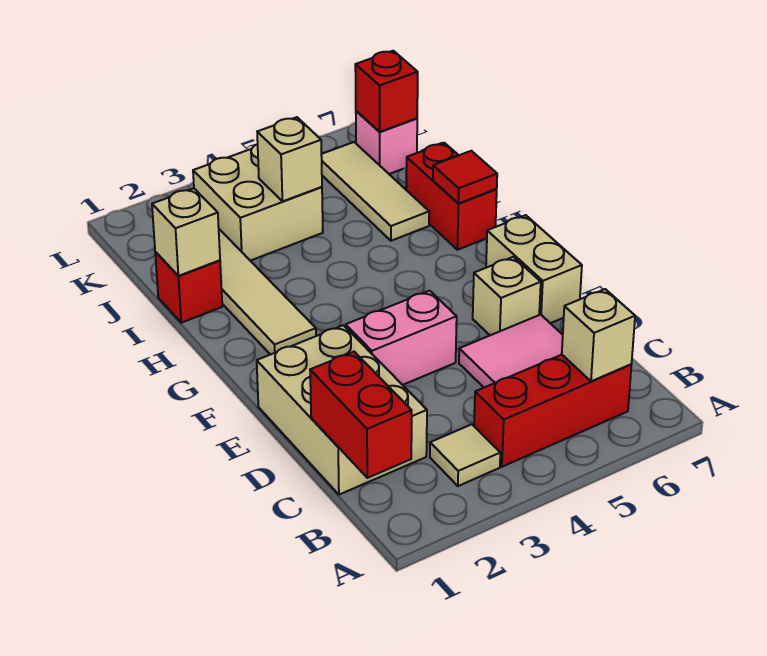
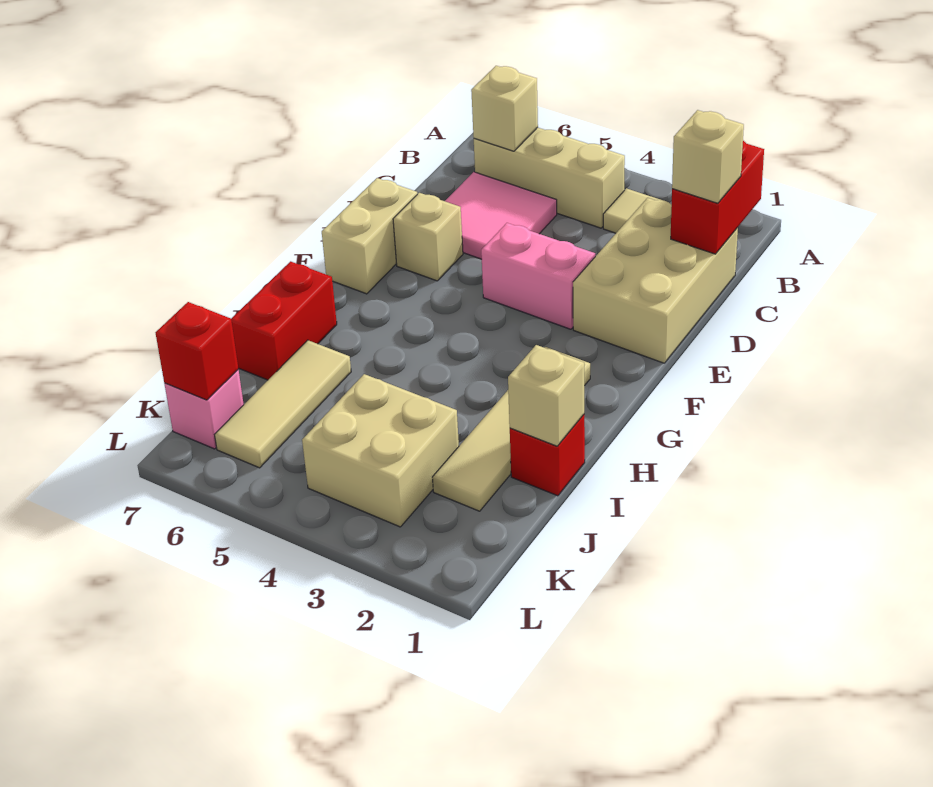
red 1x3 brick [474,355,631,467] -> tan 1x3 brick [474,127,625,228]
red 1x1 tile [433,151,497,204] -> none
tan 1x1 brick [257,117,322,201] -> tan 1x1 brick moved to [672,110,744,203]

